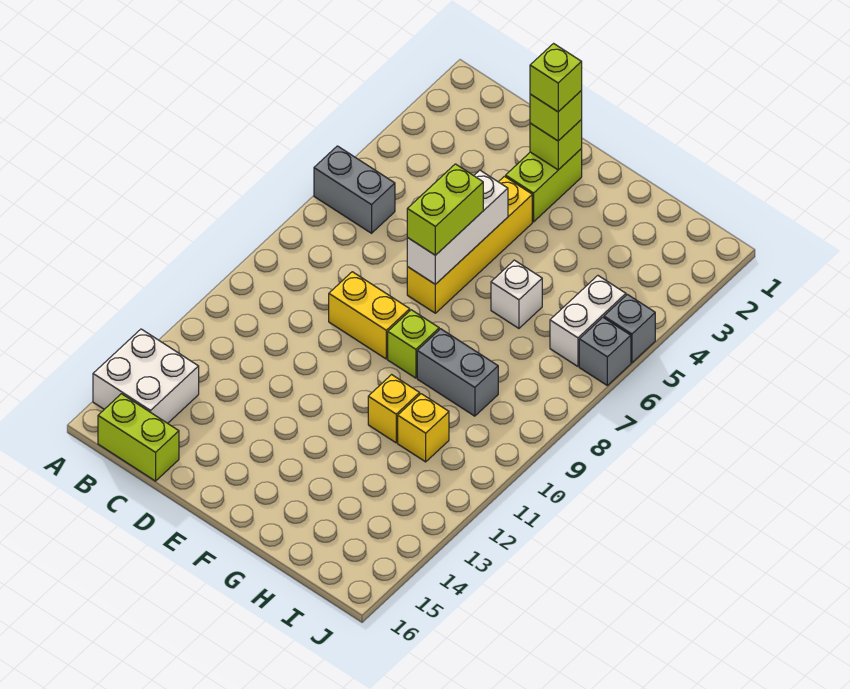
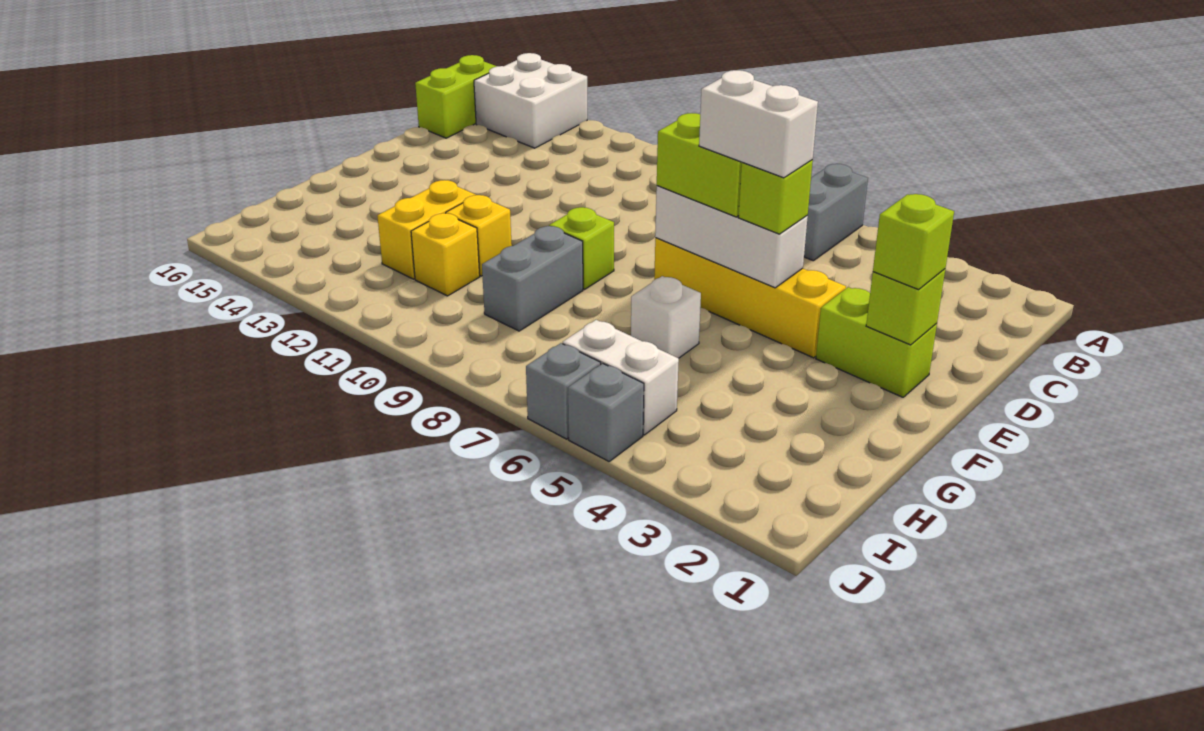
yellow 1x2 brick [329,272,410,359] -> yellow 1x2 brick moved to [377,180,475,279]
lime 1x1 brick [530,44,582,112] -> lime 1x1 brick moved to [738,160,813,234]
none -> white 1x2 brick [699,70,818,178]

